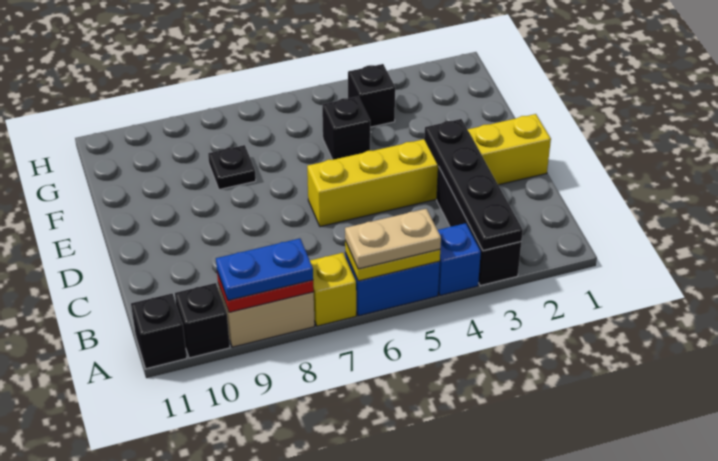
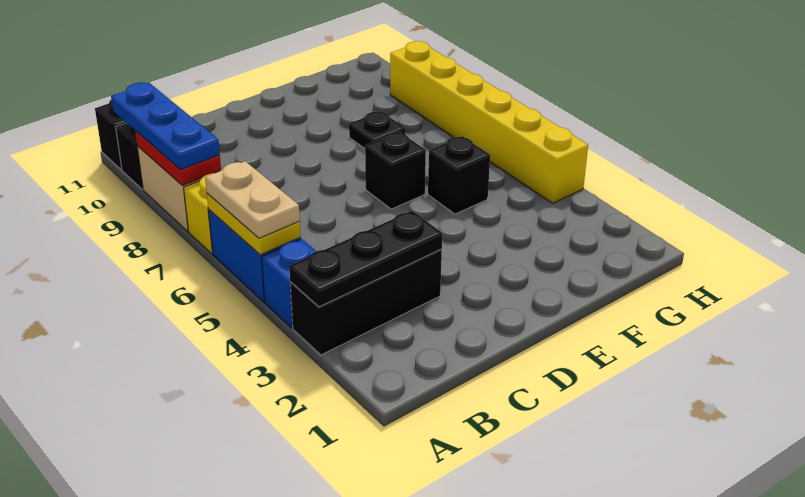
black 1x4 plate [424,119,523,251] -> black 1x3 plate [289,211,442,307]
blue 1x2 plate [216,238,313,300] -> blue 1x3 plate [111,83,220,170]
yellow 1x6 brick [307,114,551,227] -> yellow 1x6 brick moved to [390,41,588,203]
black 1x1 brick [348,64,395,127] -> black 1x1 brick moved to [365,132,426,209]

